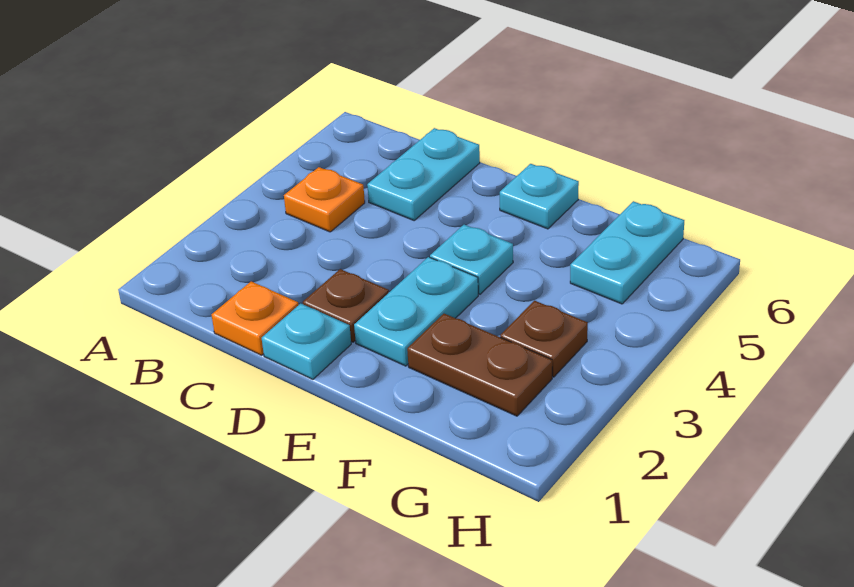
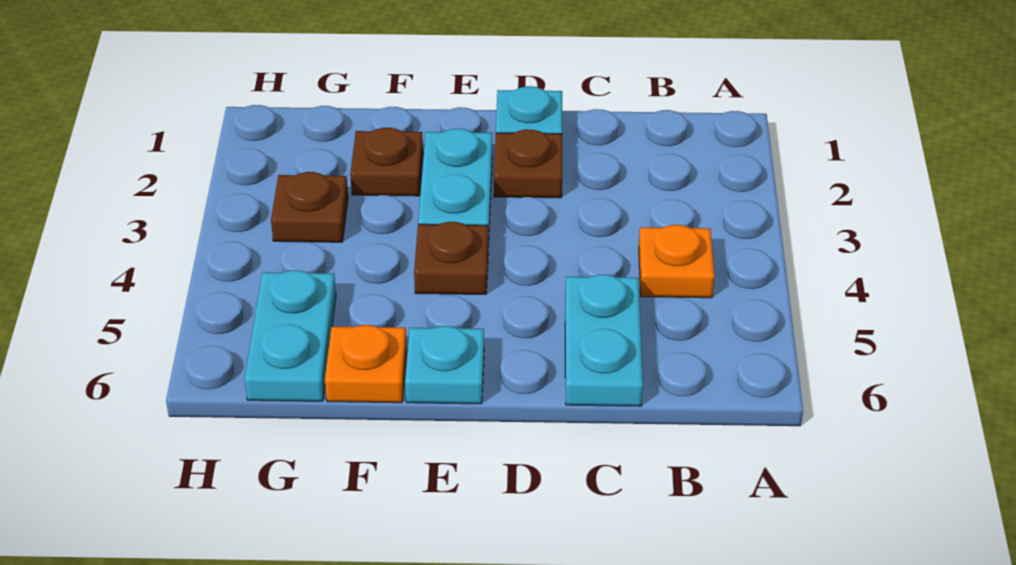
orange 1x1 plate [212,281,299,355] -> orange 1x1 plate moved to [325,325,407,403]
cyan 1x1 plate [430,225,513,294] -> brown 1x1 plate [414,222,489,294]
brown 1x2 plate [407,314,552,416] -> brown 1x1 plate [350,128,423,196]

